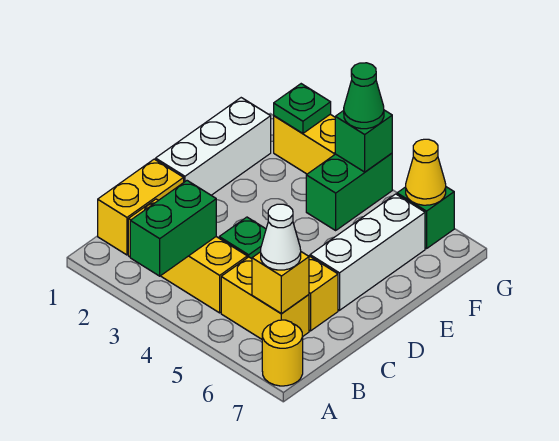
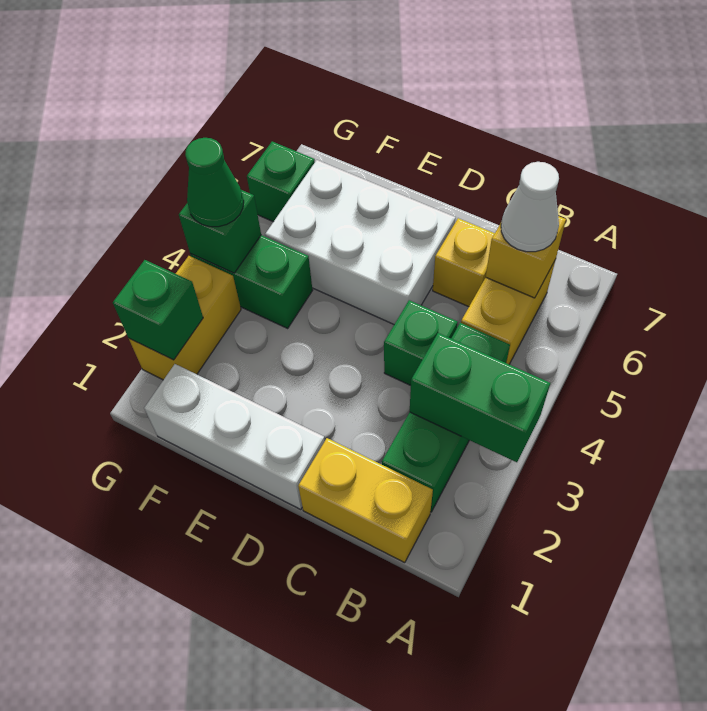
yellow 1x1 round brick [262,320,303,386] -> none
yellow 1x3 brick [128,199,247,313] -> green 1x3 brick [382,323,510,512]
white 1x3 brick [310,194,425,310] -> white 2x3 brick [265,160,456,324]
green 1x1 plate [274,84,331,134] -> green 1x1 brick [113,260,203,360]
yellow 1x1 cone [406,139,446,205] -> none

